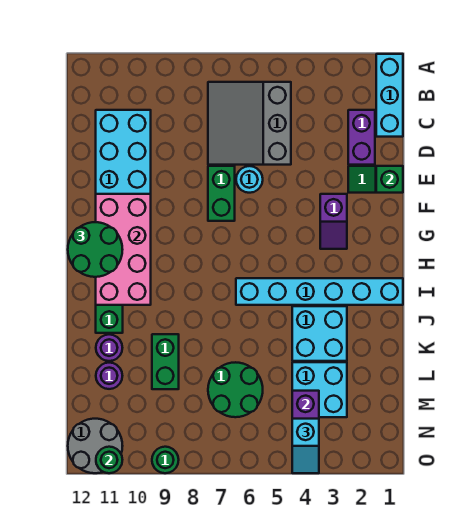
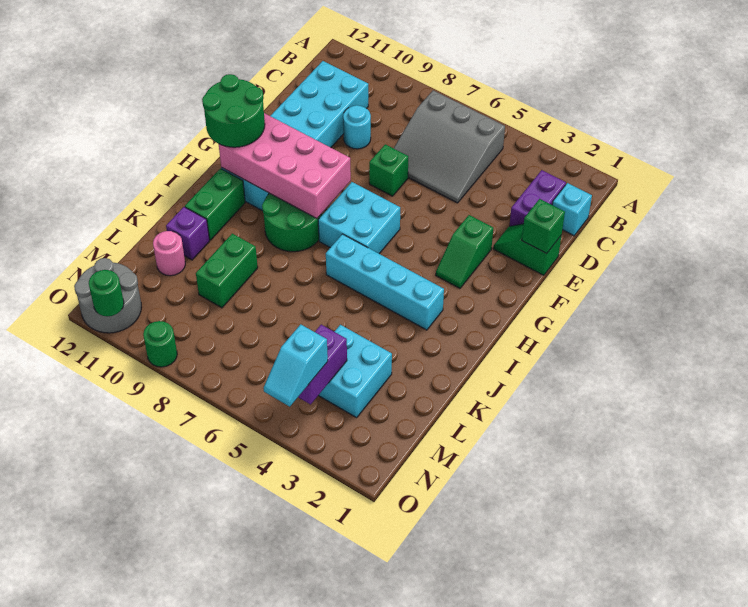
cyan 1x3 brick [376,54,403,137] -> cyan 1x1 brick [552,183,592,236]
grey 3x3 slope [208,82,291,165] -> grey 3x3 slope turned to [394,90,505,203]
cyan 1x1 round brick [236,166,263,193] -> cyan 1x1 round brick moved to [343,105,371,149]
green 1x2 brick [208,166,235,221] -> green 1x1 brick [369,144,408,196]
purple 1x2 slope [320,194,347,249] -> green 1x2 slope [436,215,493,288]
pink 2x4 brick [96,194,151,305] -> pink 2x4 brick turned to [219,113,351,218]
cyan 1x6 brick [236,278,403,305] -> cyan 1x4 brick [326,234,444,330]
cyan 2x2 brick [292,306,347,361] -> cyan 2x2 brick moved to [318,182,400,254]
purple 1x1 round brick [96,334,122,361] -> purple 1x1 brick [166,207,209,260]
green 2x2 round brick [208,362,263,417] -> green 2x2 round brick moved to [262,193,322,252]
purple 1x1 round brick [96,363,122,389] -> pink 1x1 round brick [153,231,185,276]

